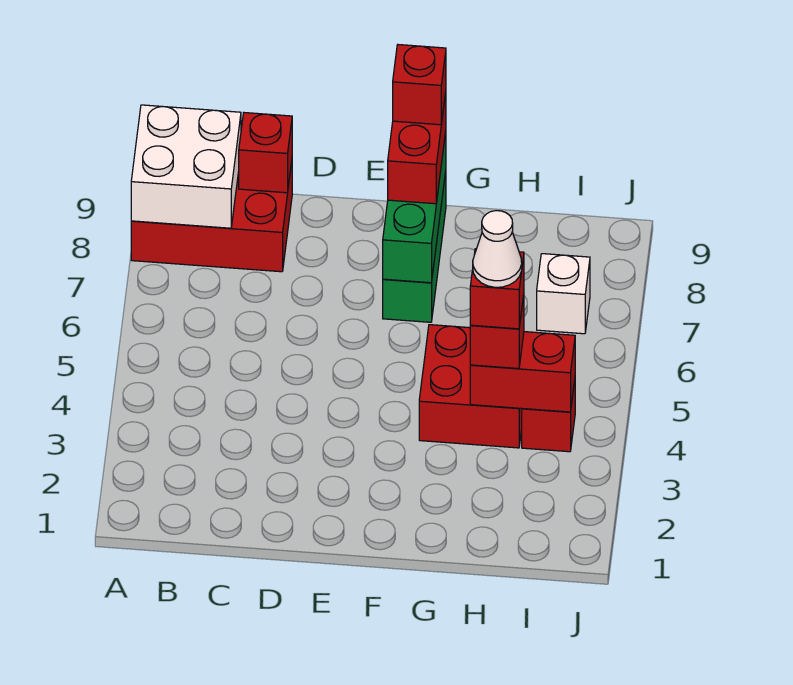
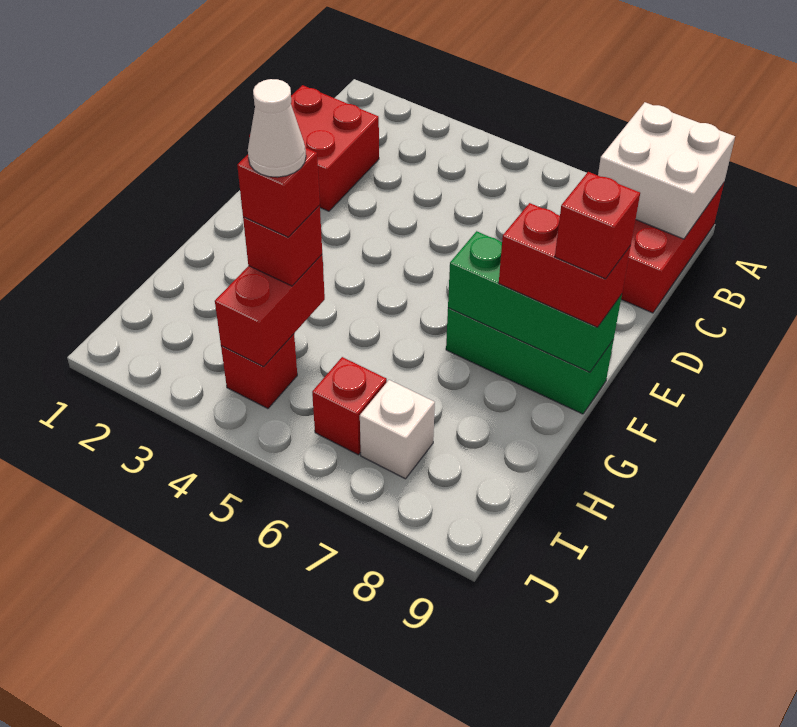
red 1x1 brick [239,113,292,193] -> red 1x1 brick moved to [312,357,387,455]
red 2x2 brick [419,325,522,448] -> red 2x2 brick moved to [249,85,379,211]

